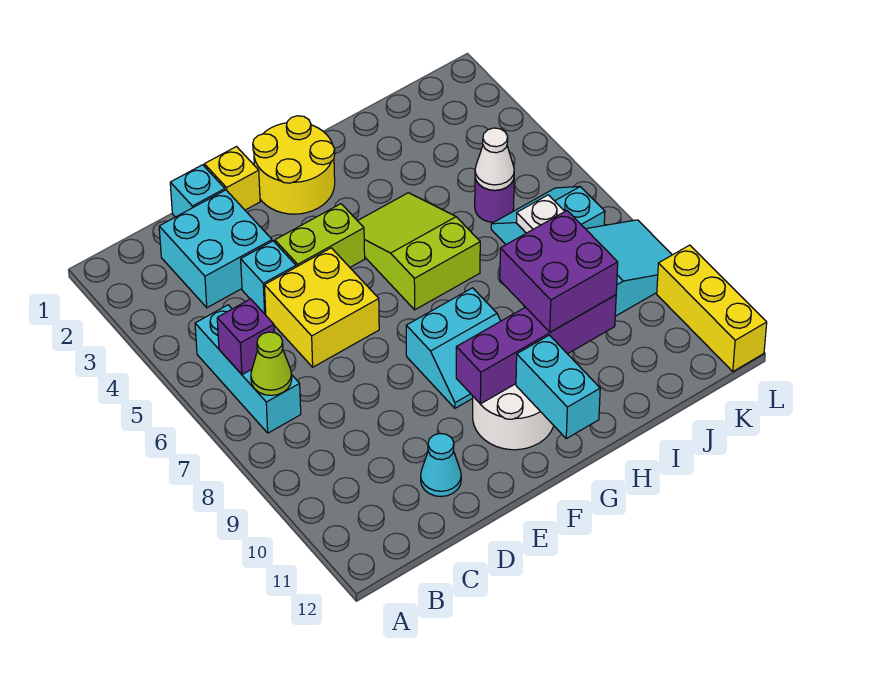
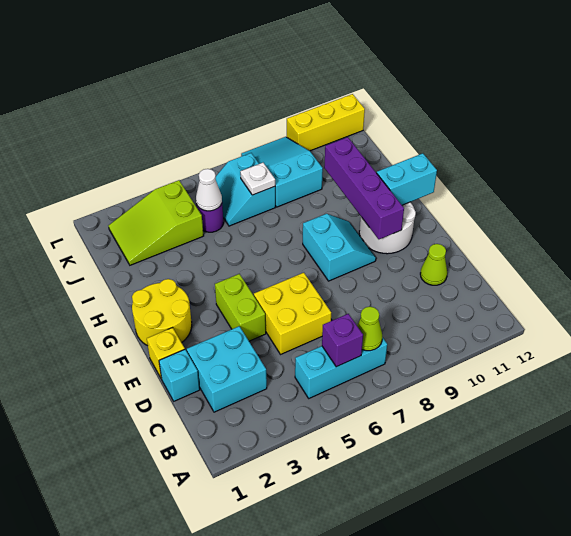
cyan 1x1 brick [241,241,296,315] -> none
cyan 1x1 cone [421,433,461,497] -> lime 1x1 cone [420,244,447,285]
lime 2x3 slope [358,193,480,310] -> lime 2x3 slope moved to [108,180,203,265]
purple 2x2 brick [500,211,618,332] -> none

